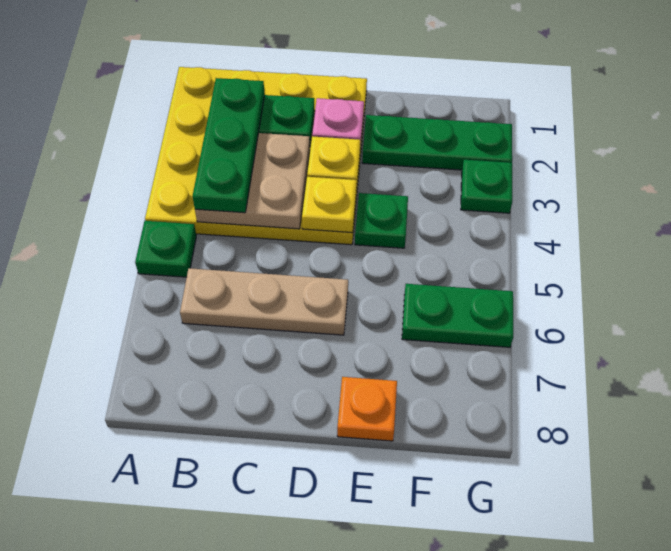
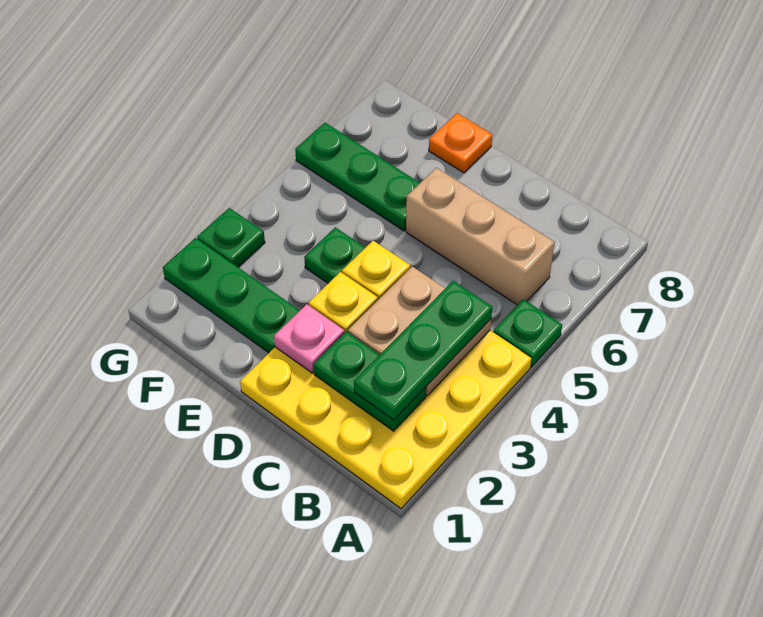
tan 1x3 plate [180,268,348,335] -> tan 1x3 brick [406,168,555,305]
green 1x2 plate [402,284,513,347] -> green 1x3 plate [295,123,420,231]

